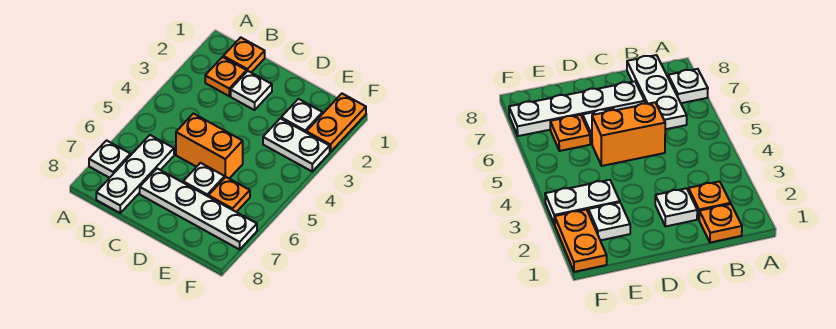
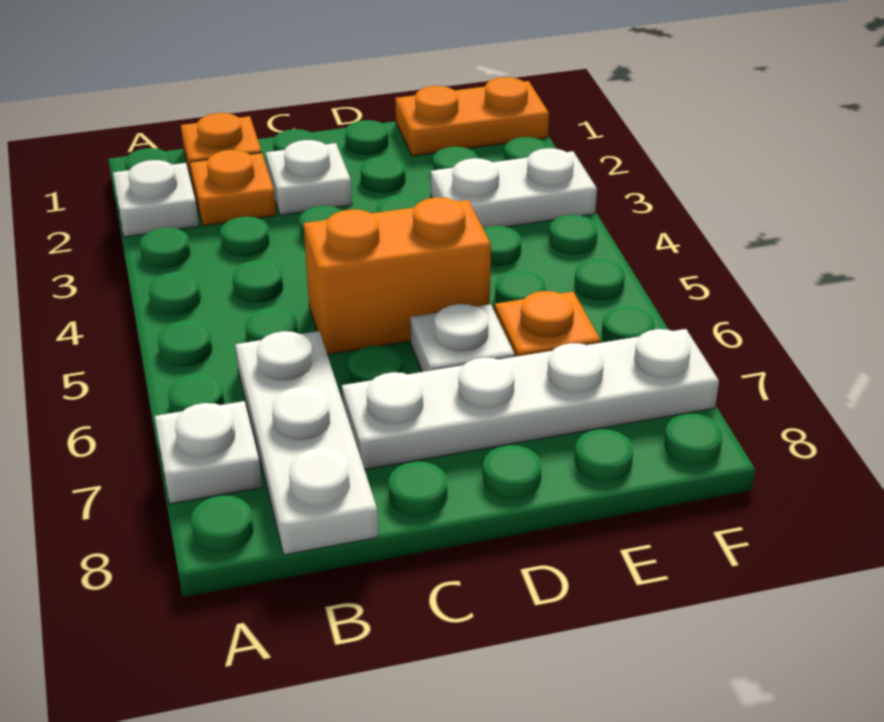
white 1x1 plate [281,99,323,132] -> white 1x1 plate moved to [113,160,199,237]
orange 1x2 plate [306,94,366,152] -> orange 1x2 plate turned to [395,77,549,156]

